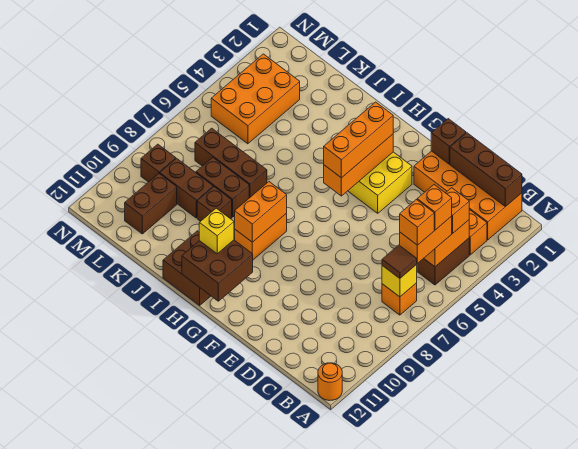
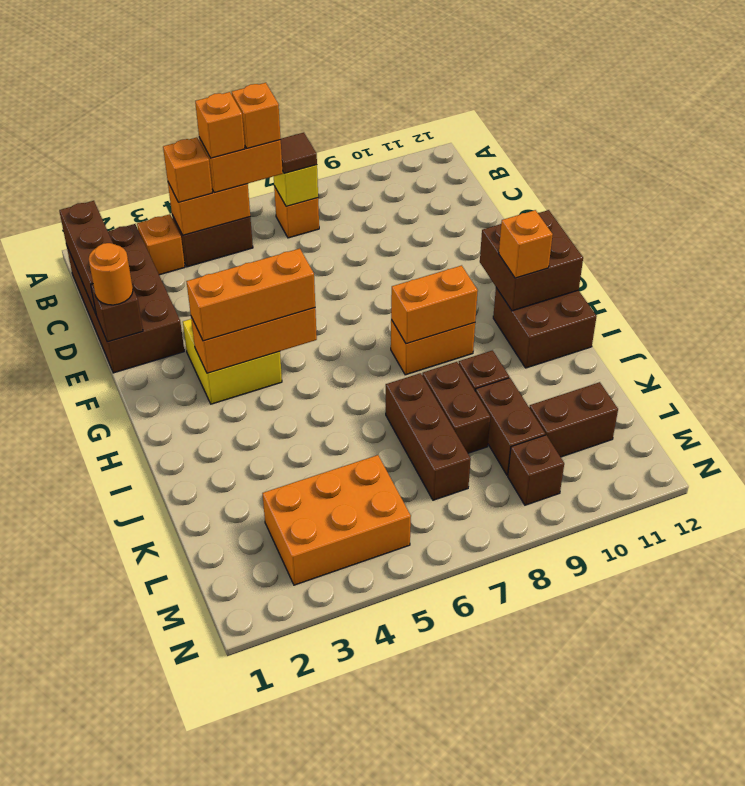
orange 1x1 round brick [318,363,342,400] -> orange 1x1 round brick moved to [89,243,133,305]
orange 2x4 brick [414,151,522,240] -> brown 2x4 brick [66,224,184,373]
yellow 1x1 brick [199,208,234,254] -> orange 1x1 brick [499,210,553,278]

